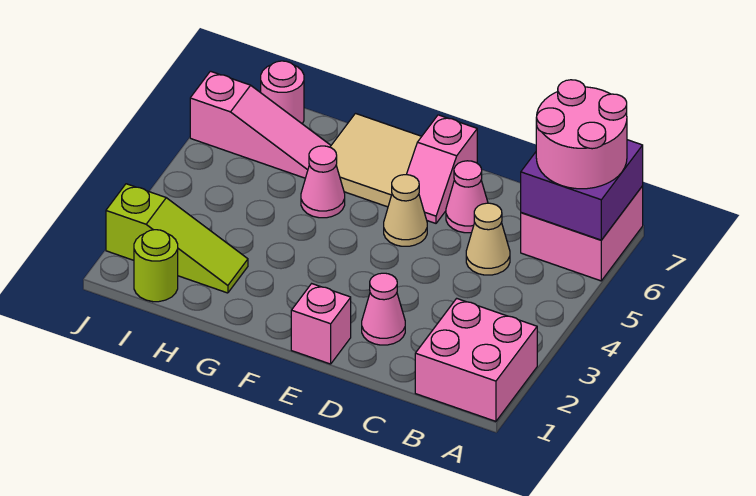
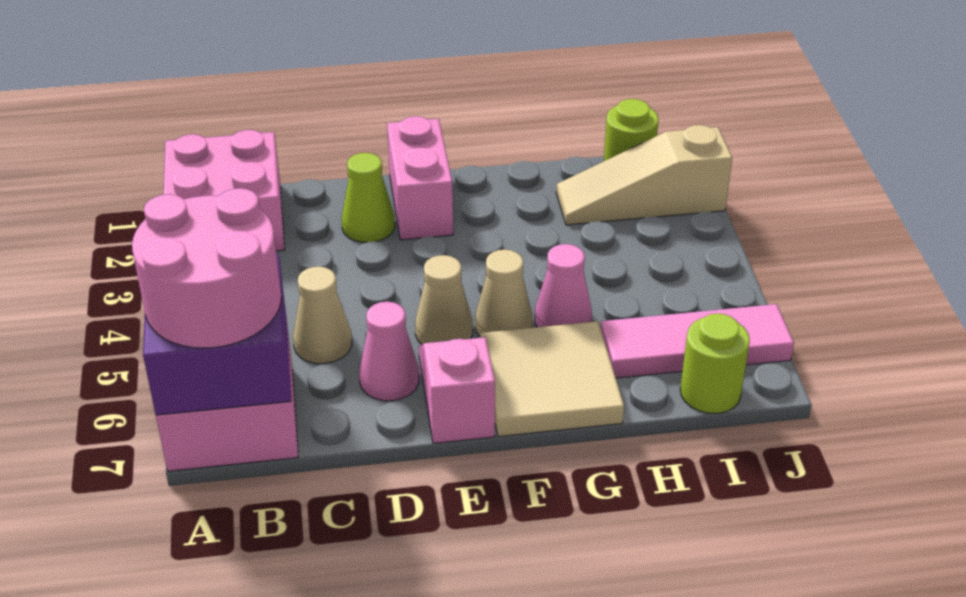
pink 1x1 cone [362,273,405,345] -> lime 1x1 cone [341,153,395,242]
pink 1x1 brick [291,284,351,364] -> pink 1x2 brick [387,116,453,240]
none -> tan 1x1 cone [475,250,532,336]
lime 1x3 slope [106,184,248,293] -> tan 1x3 slope [556,125,732,225]
pink 1x3 slope [190,71,331,178] -> pink 1x3 tile [601,304,794,378]
pink 1x1 round brick [261,61,304,124] -> lime 1x1 round brick [680,314,750,413]

